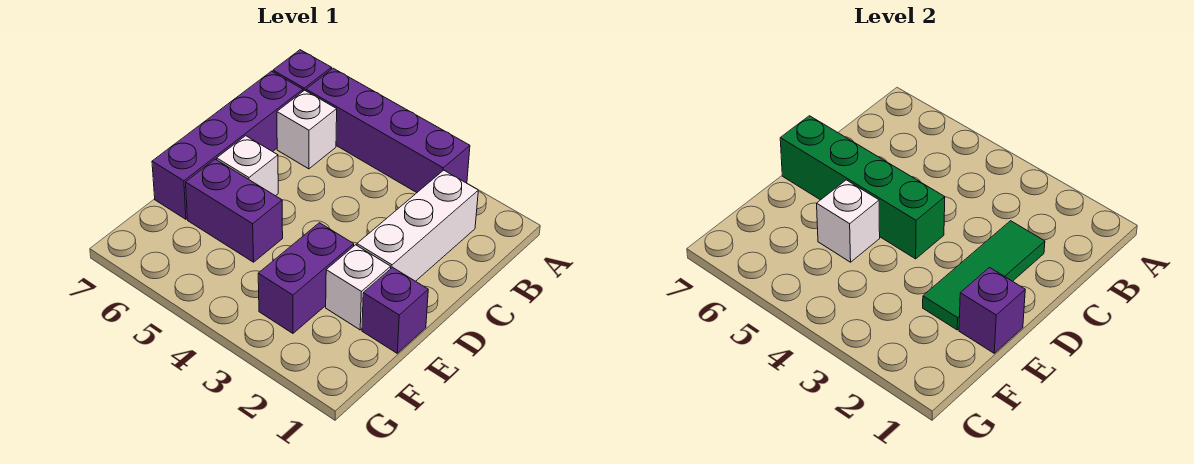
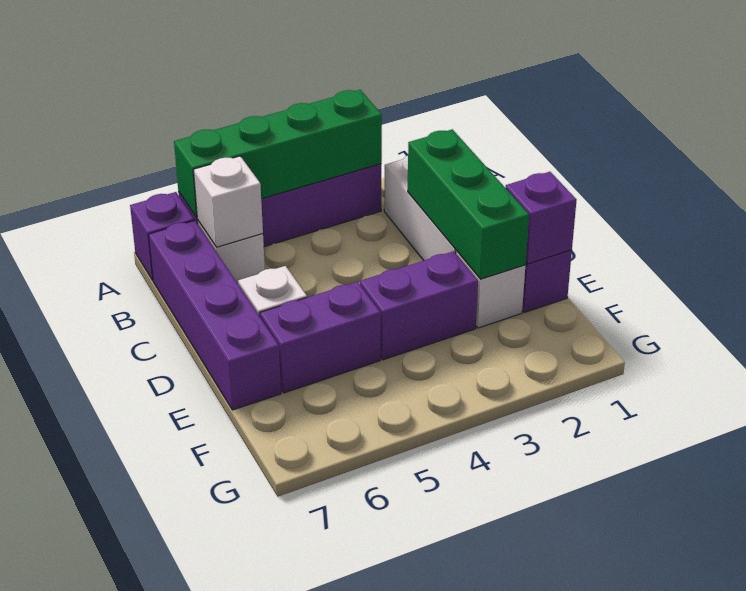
green 1x3 tile [923,221,1045,330] -> green 1x3 brick [408,129,529,279]
green 1x4 brick [780,116,945,259] -> green 1x4 brick moved to [174,90,382,218]
purple 1x2 brick [258,223,354,333] -> purple 1x2 brick turned to [360,251,478,360]
white 1x1 brick [817,180,880,262] -> white 1x1 brick moved to [194,156,263,247]

